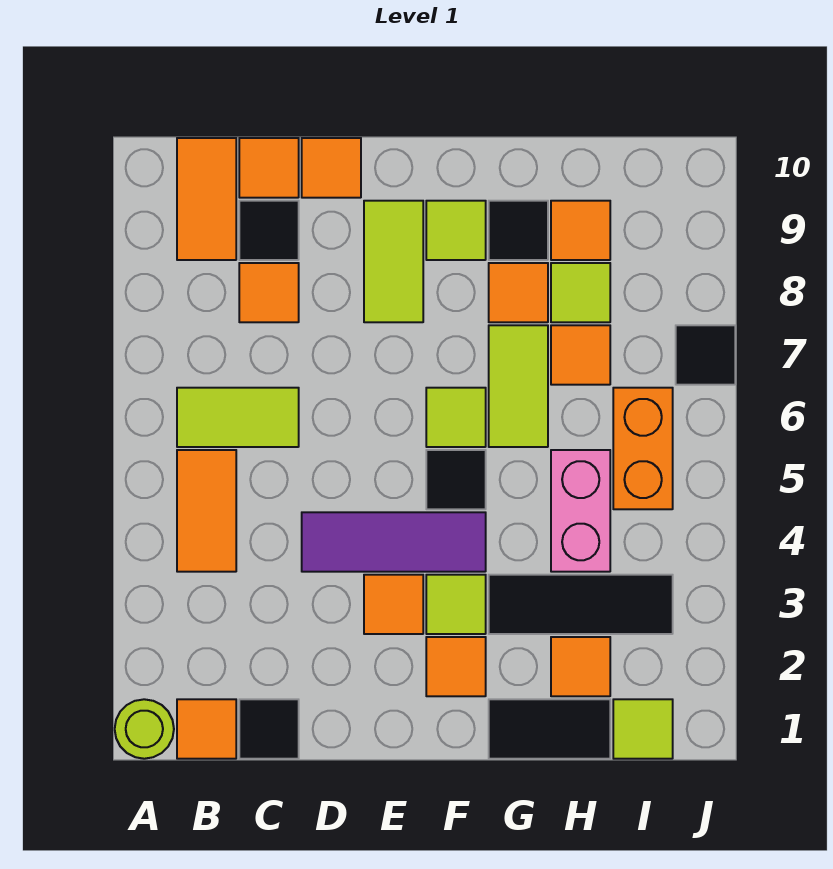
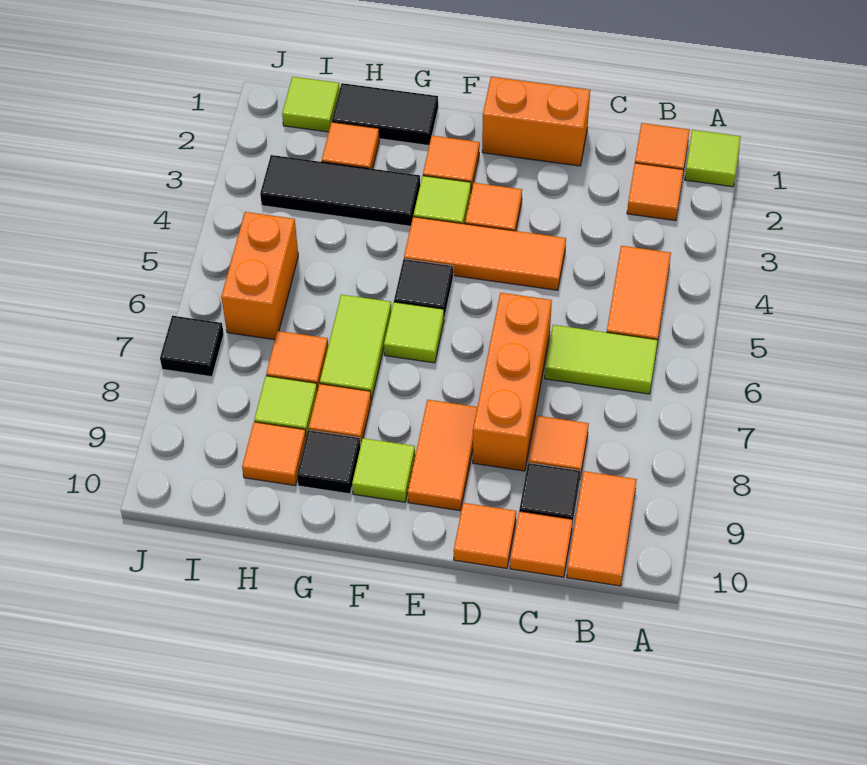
lime 1x1 round brick [115,699,174,759] -> lime 1x1 tile [685,130,741,187]
none -> orange 1x1 tile [627,163,684,221]
black 1x1 tile [239,699,299,759] -> none
none -> orange 1x2 brick [482,77,590,166]
purple 1x3 tile [302,512,486,572] -> orange 1x3 tile [404,217,566,290]
none -> orange 1x3 brick [473,293,552,471]
lime 1x2 tile [364,201,423,322] -> orange 1x2 tile [408,400,477,511]
pink 1x2 brick [551,450,610,572] -> none

